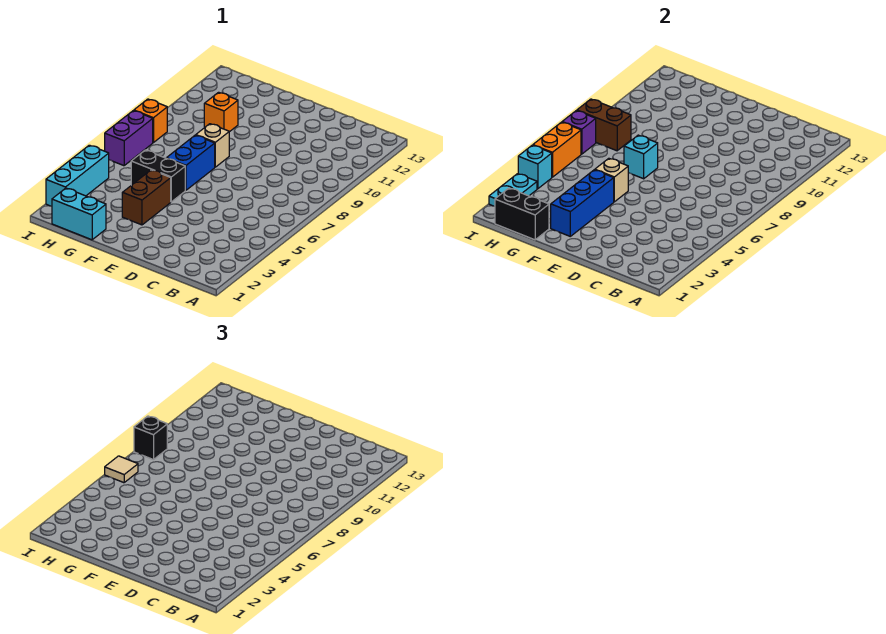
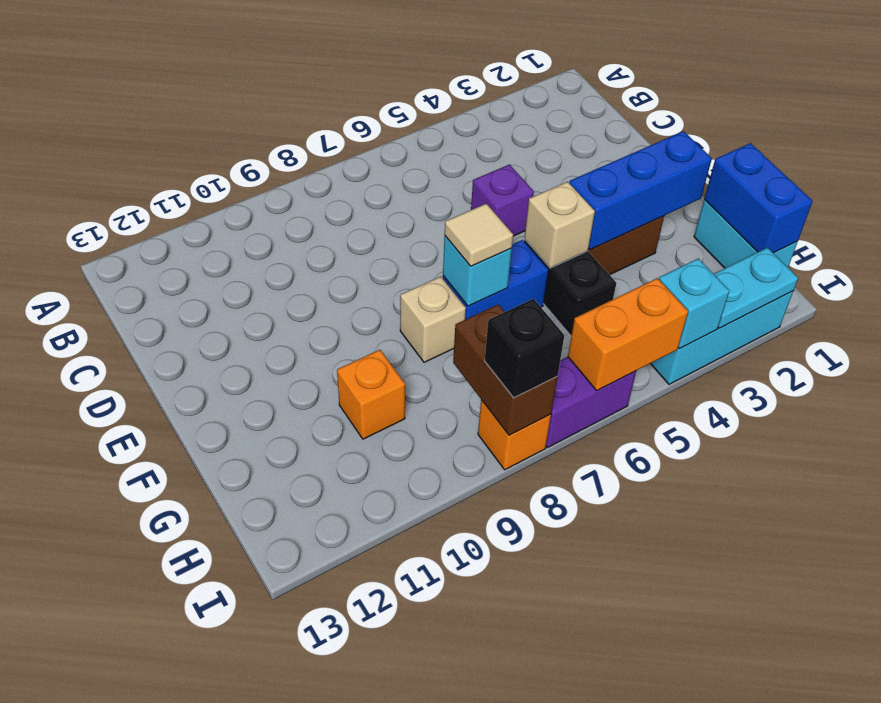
black 1x2 brick [495,188,549,240] -> blue 1x2 brick [704,143,813,253]
tan 1x1 tile [105,456,138,483] -> tan 1x1 tile moved to [445,204,513,266]
purple 1x1 brick [563,111,596,154] -> purple 1x1 brick moved to [471,165,534,236]

